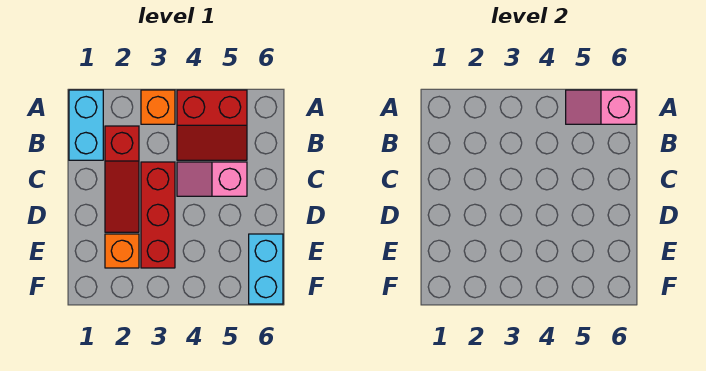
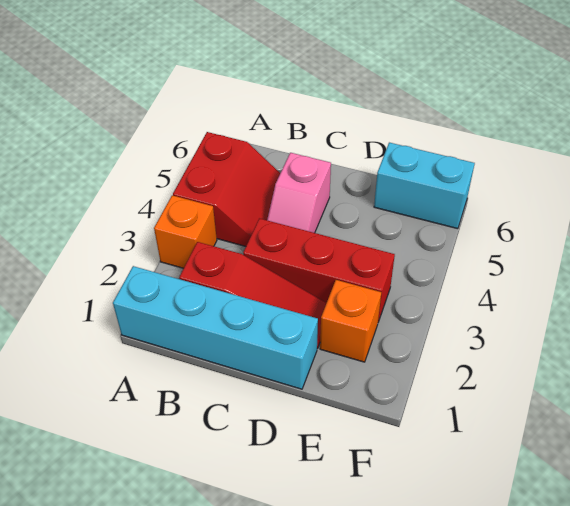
cyan 1x2 brick [69,90,103,160] -> cyan 1x4 brick [113,266,318,389]
pink 1x2 slope [566,90,636,124] -> none

